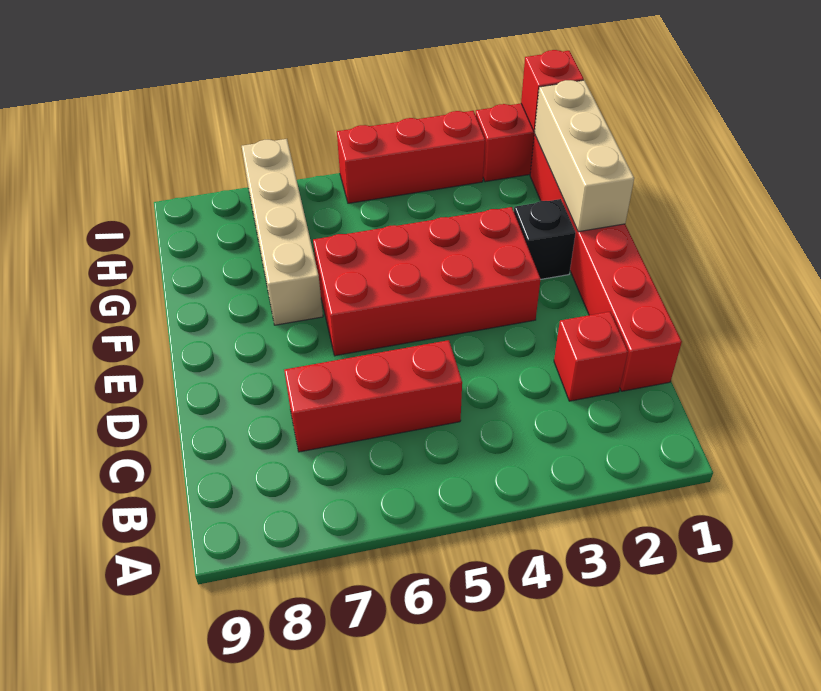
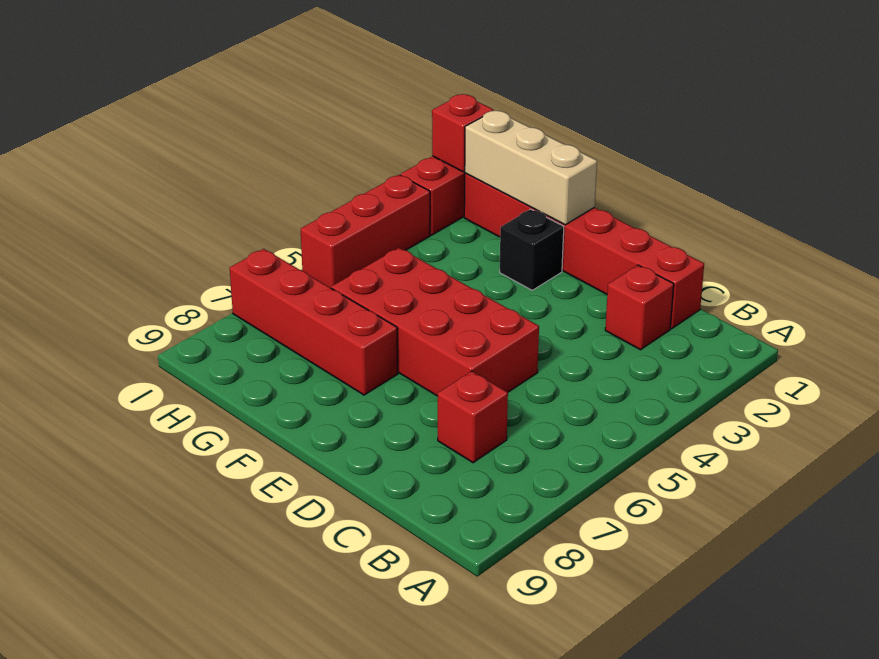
red 1x3 brick [284,340,462,452] -> red 1x1 brick [438,371,508,463]
red 2x4 brick [313,207,541,356] -> red 2x4 brick turned to [331,248,539,396]
tan 1x4 brick [242,139,323,325] -> red 1x4 brick [230,249,398,395]

